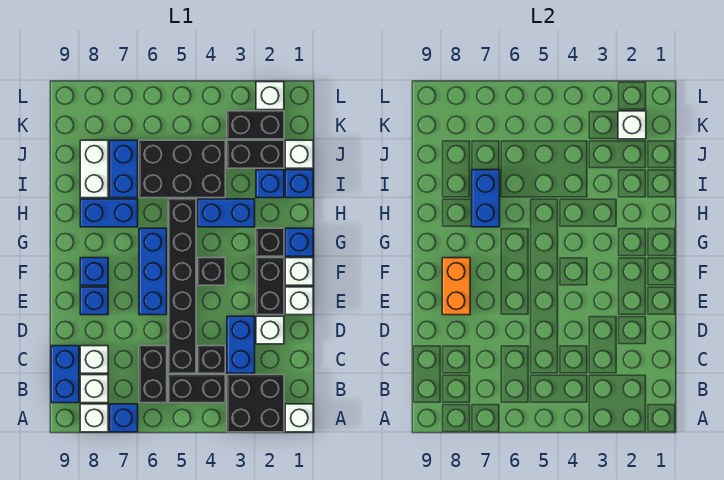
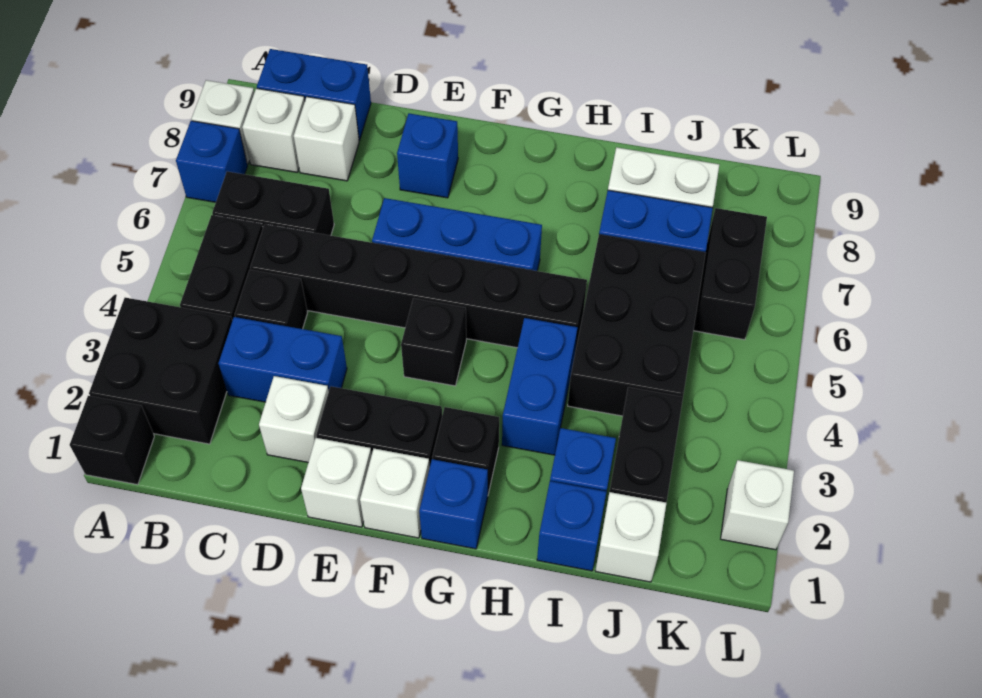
white 1x1 brick [285,404,313,432] -> black 1x1 brick [70,396,154,485]
orange 1x2 brick [442,258,470,315] -> none
blue 1x1 brick [80,258,108,285] -> none
blue 1x2 brick [80,199,138,227] -> none
blue 1x2 brick [472,170,500,227] -> none
black 1x2 brick [227,111,284,139] -> black 1x2 brick moved to [694,208,767,340]
white 1x1 brick [618,111,646,139] -> none

